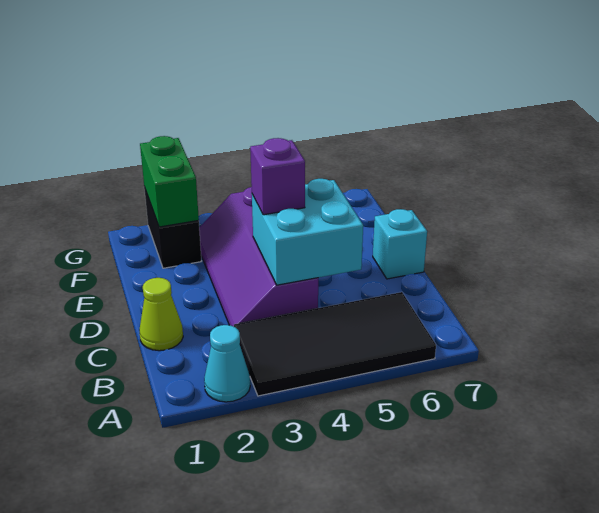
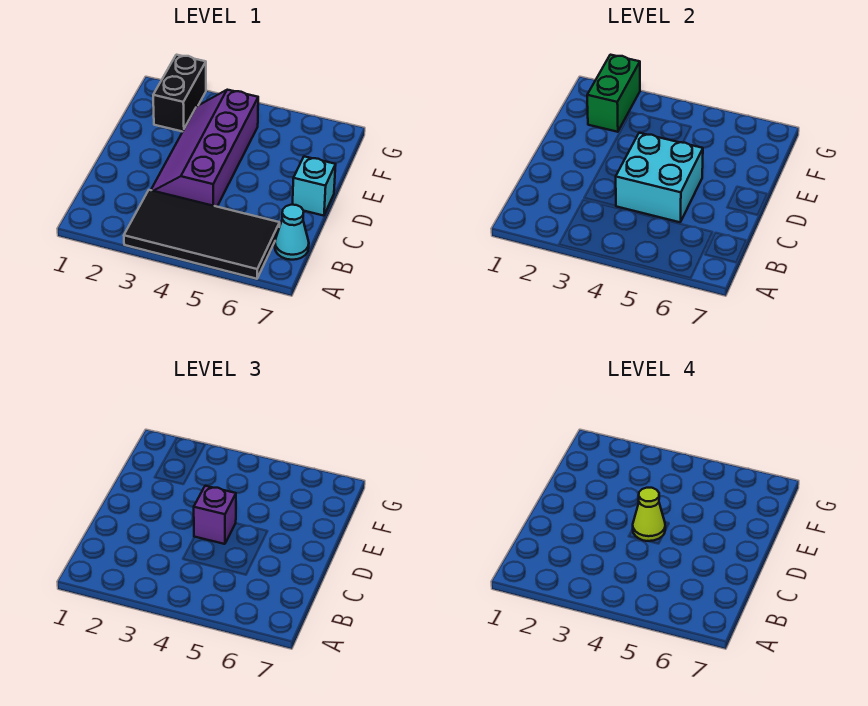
cyan 1x1 cone [204,325,250,402] -> cyan 1x1 cone moved to [275,205,309,260]
lime 1x1 cone [139,277,183,351] -> lime 1x1 cone moved to [633,488,665,541]

